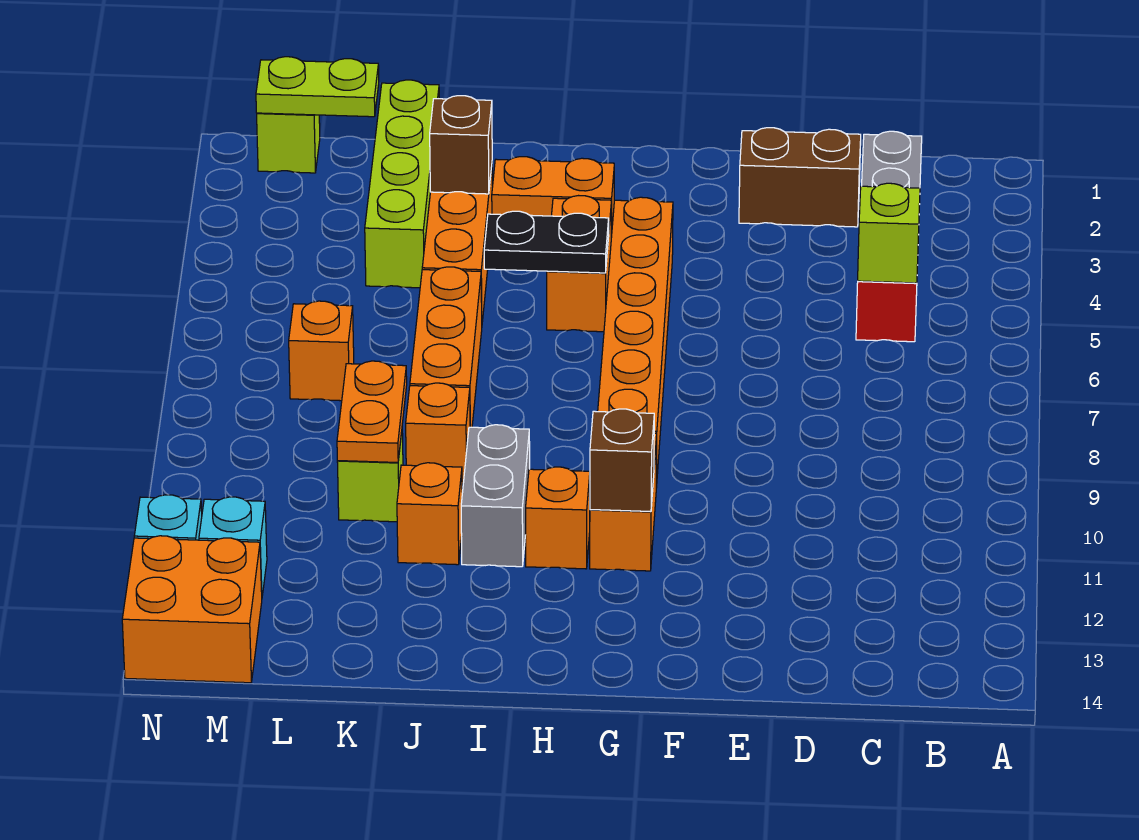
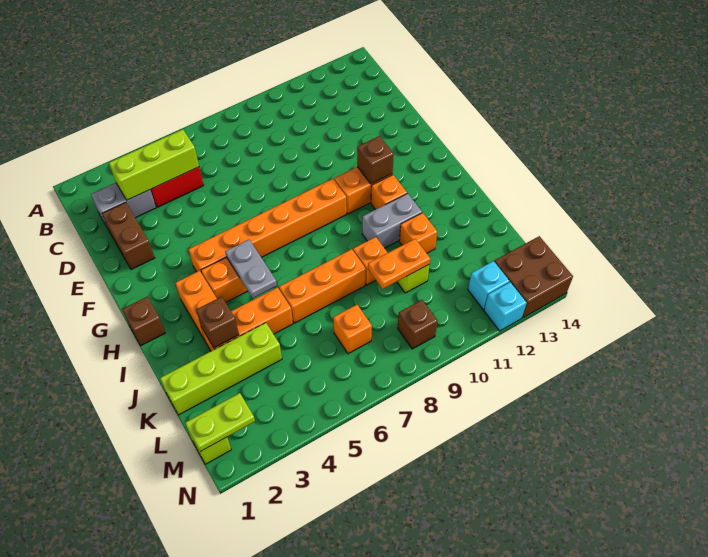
lime 1x1 brick [858,183,920,283] -> lime 1x3 brick [109,129,199,200]
none -> brown 1x1 brick [122,297,165,346]
black 1x2 plate [484,211,609,273] -> grey 1x2 plate [225,240,277,298]
lime 1x2 plate [256,57,379,117] -> lime 1x2 plate turned to [185,393,255,452]
none -> brown 1x1 brick [398,300,438,349]
orange 2x2 brick [122,536,262,683] -> brown 2x2 brick [494,236,573,318]

